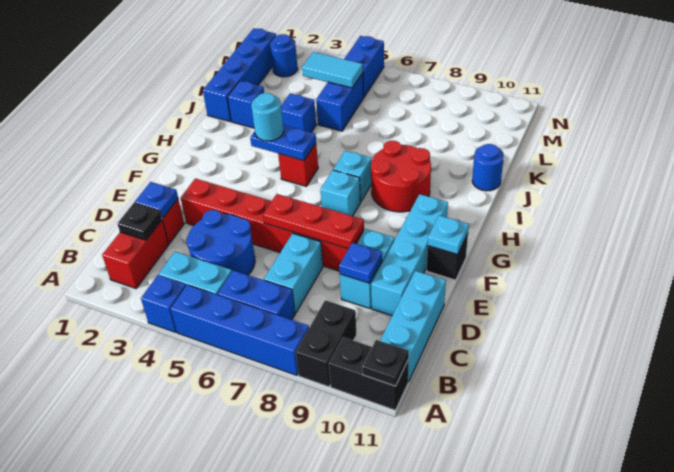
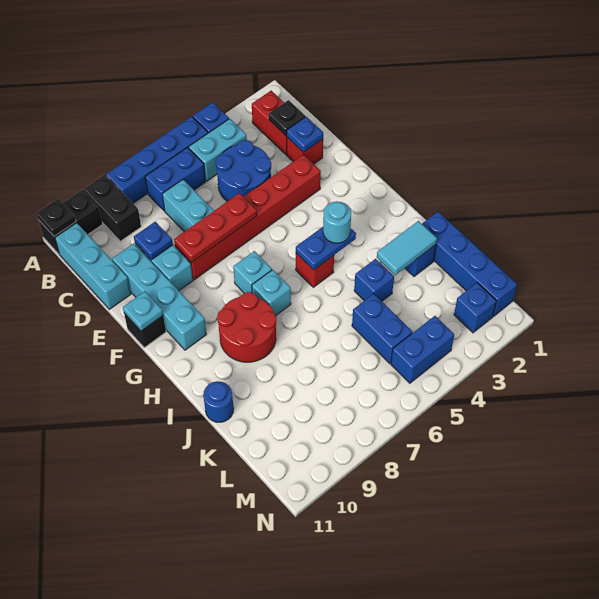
cyan 1x2 tile [302,52,363,88] -> cyan 1x2 tile moved to [377,221,437,275]
blue 1x1 round brick [270,34,298,77] -> blue 1x1 brick [454,283,496,333]
blue 1x2 brick [344,36,384,97] -> blue 1x2 brick turned to [391,316,454,383]

